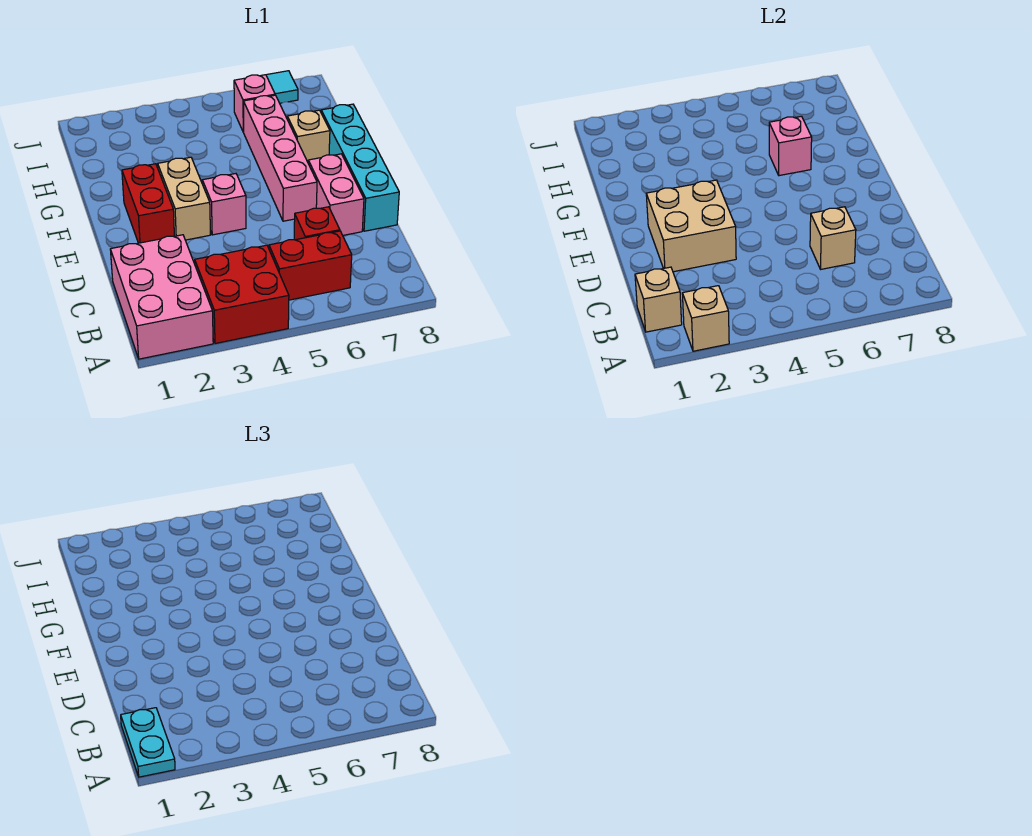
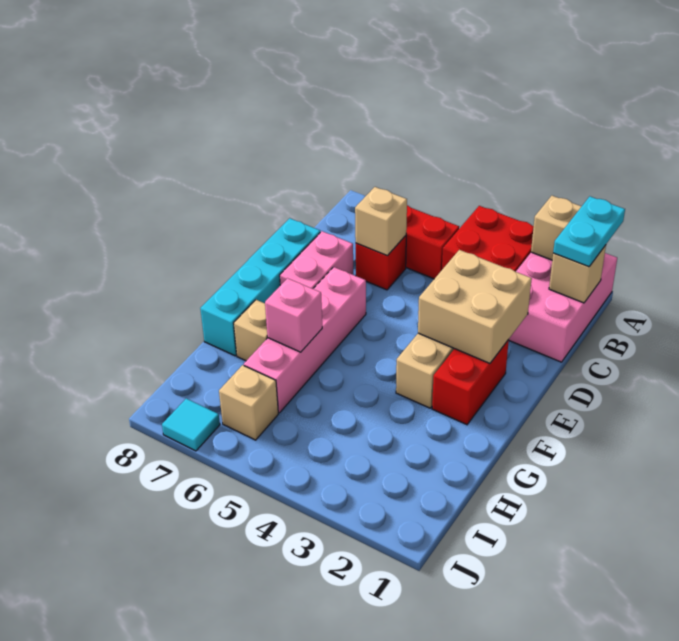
pink 1x1 brick [202,174,246,235] -> none
pink 1x1 brick [234,75,275,132] -> tan 1x1 brick [219,365,278,440]

